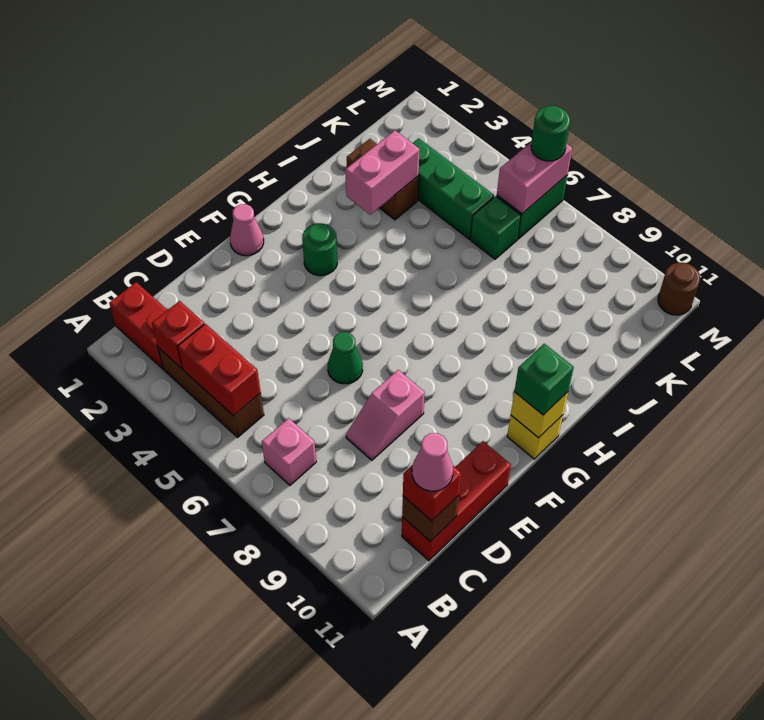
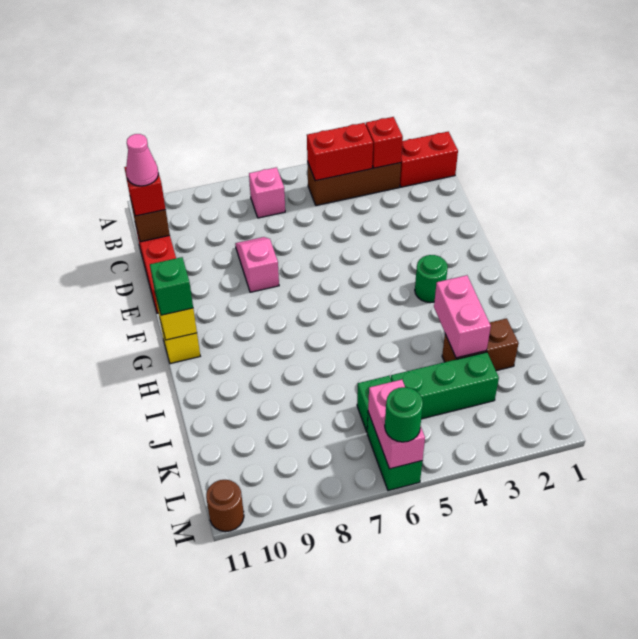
green 1x1 cone [328,332,363,384] -> none
pink 1x1 cone [230,204,264,256] -> none

